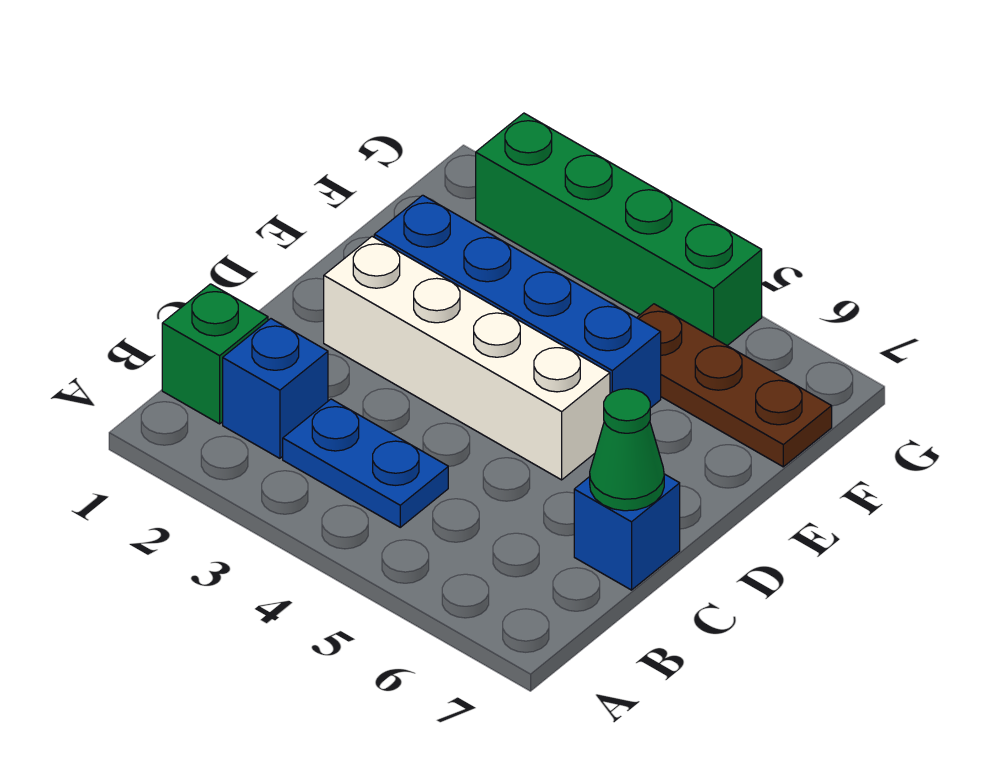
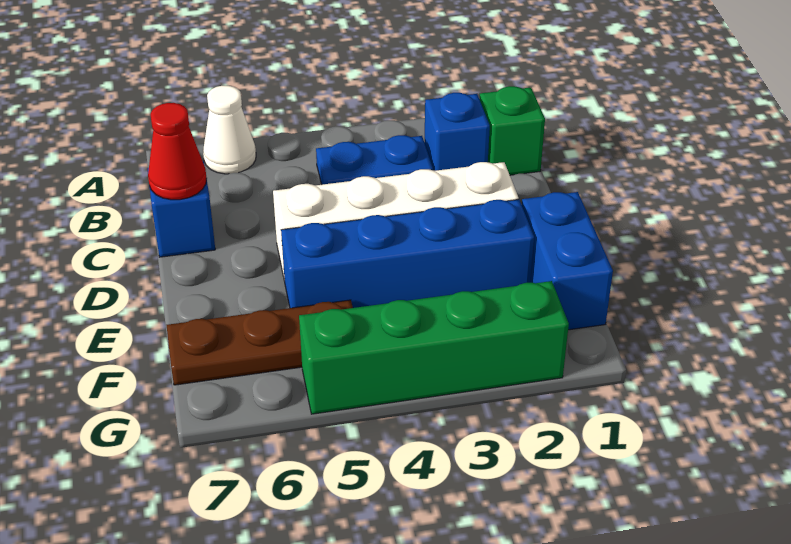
none -> white 1x1 cone [203,86,256,174]
green 1x1 cone [590,389,664,511] -> red 1x1 cone [148,103,207,200]
none -> blue 1x2 brick [522,192,613,330]

